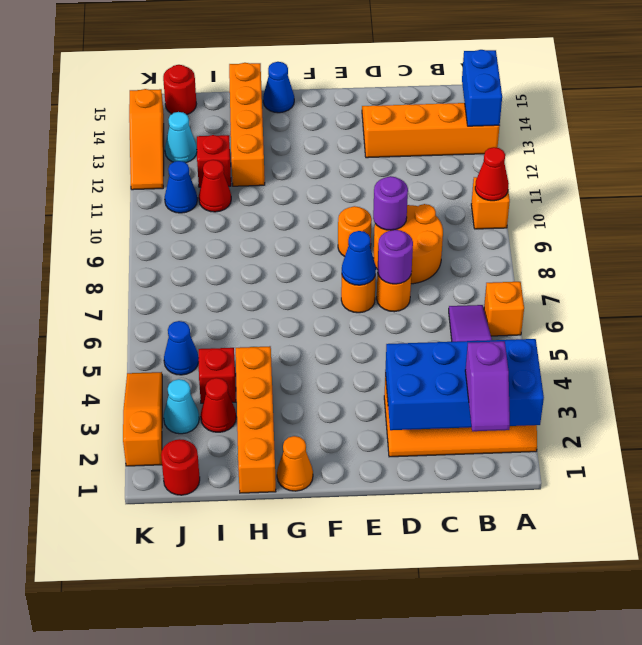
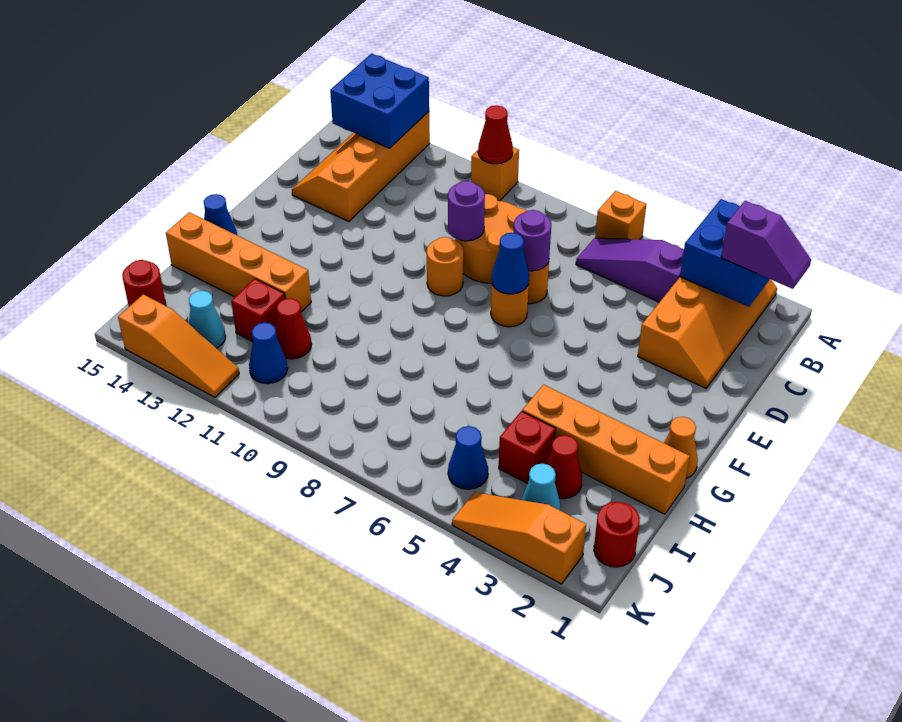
blue 2x4 brick [385,339,544,430] -> blue 2x2 brick [680,199,770,307]
blue 1x2 brick [462,50,502,126] -> blue 2x2 brick [330,54,429,148]

